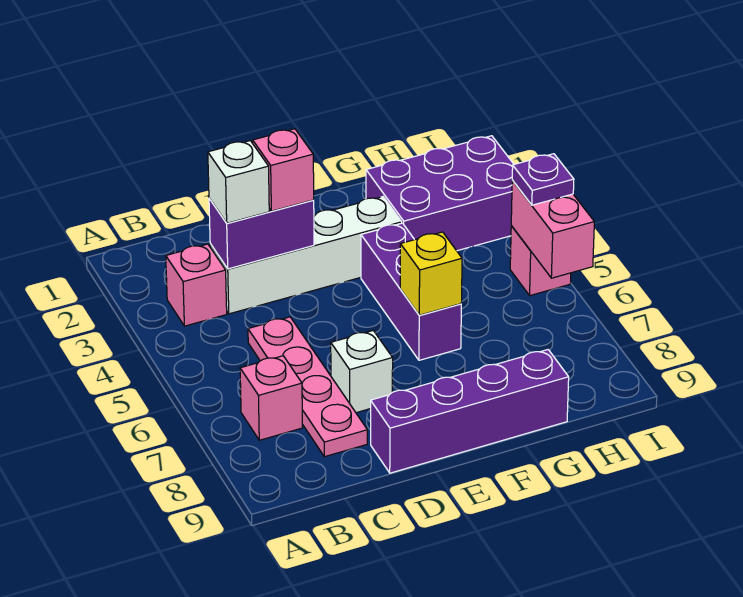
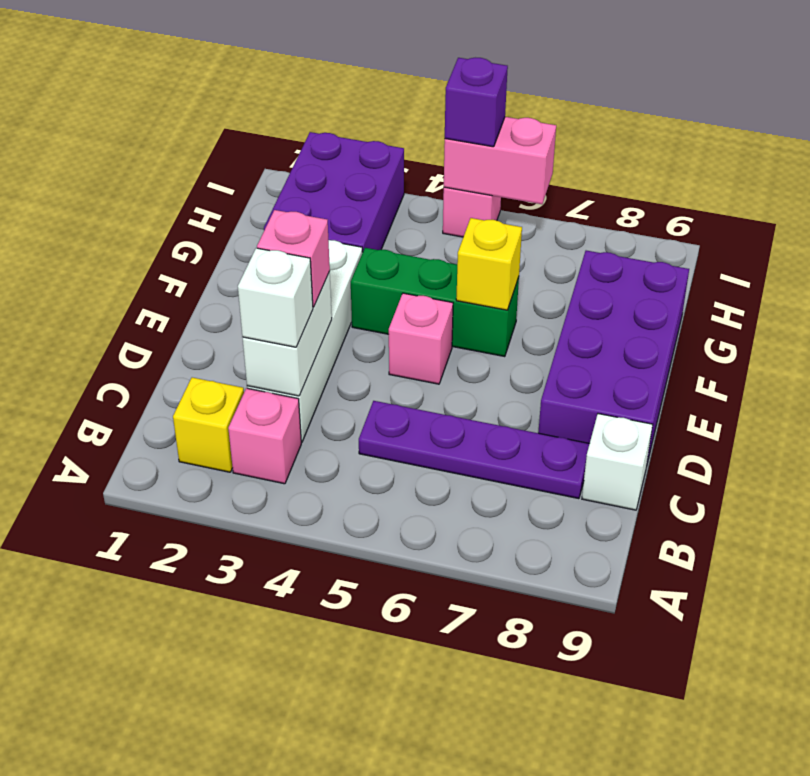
none -> yellow 1x1 brick [173,377,244,472]
pink 1x1 brick [240,356,302,440] -> pink 1x1 brick moved to [389,293,453,384]
purple 1x2 brick [209,198,314,269] -> white 1x2 brick [243,271,332,396]
pink 1x4 plate [248,317,367,457] -> purple 1x4 plate [359,401,590,499]
white 1x1 brick [331,331,393,413] -> white 1x1 brick moved to [582,414,653,510]
purple 1x4 brick [371,350,569,473] -> purple 2x4 brick [538,251,689,467]
purple 1x3 brick [361,223,461,360] -> green 1x3 brick [351,248,519,357]
purple 1x1 plate [512,154,574,205] -> purple 1x1 brick [445,58,508,147]

